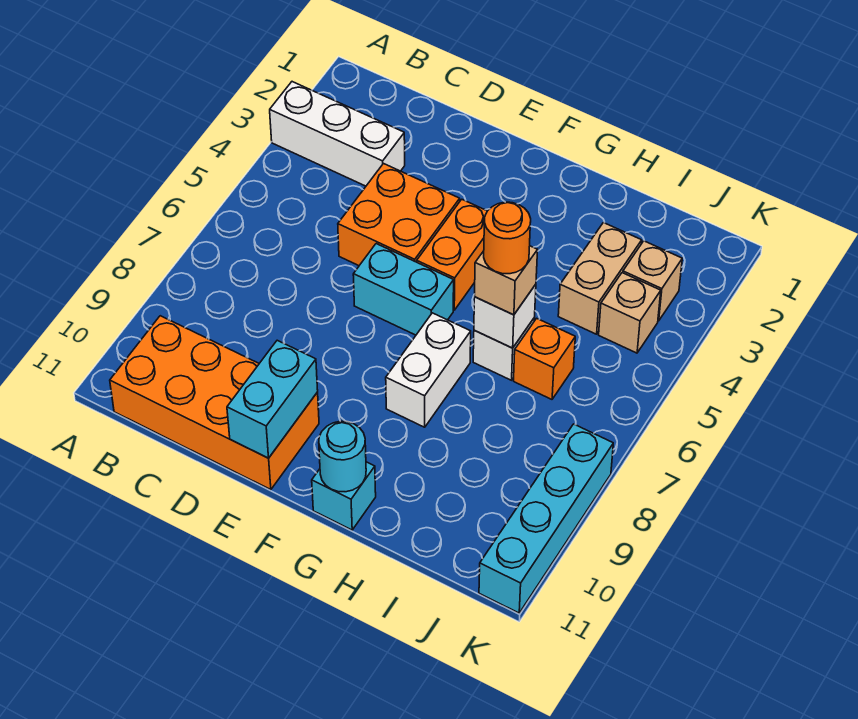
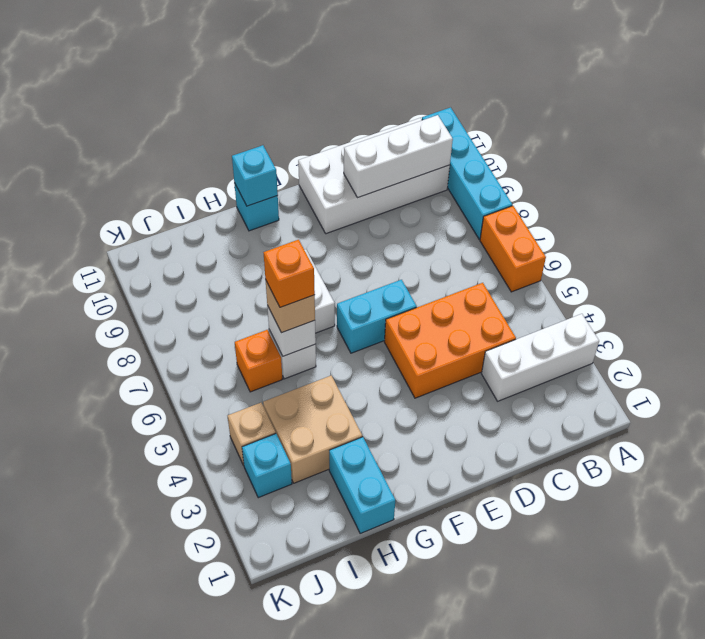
orange 2x4 brick [110,316,319,490] -> white 2x4 brick [298,118,450,234]
none -> white 1x3 brick [344,115,453,198]
orange 2x2 brick [338,164,460,266] -> orange 2x3 brick [384,283,516,398]
cyan 1x2 brick [227,340,318,458] -> cyan 1x2 brick moved to [329,437,395,533]
orange 1x2 brick [417,199,487,310] -> orange 1x2 brick moved to [480,206,546,292]
cyan 1x1 round brick [319,421,366,492] -> cyan 1x1 brick [232,145,278,206]
orange 1x1 round brick [484,202,531,274] -> orange 1x1 brick [263,240,315,307]
tan 1x2 brick [558,223,642,334] -> tan 2x2 brick [263,375,362,483]
tan 1x1 brick [623,241,682,321] -> cyan 1x1 brick [242,434,292,498]
cyan 1x4 brick [479,424,613,613] -> cyan 1x4 brick moved to [422,107,512,239]

